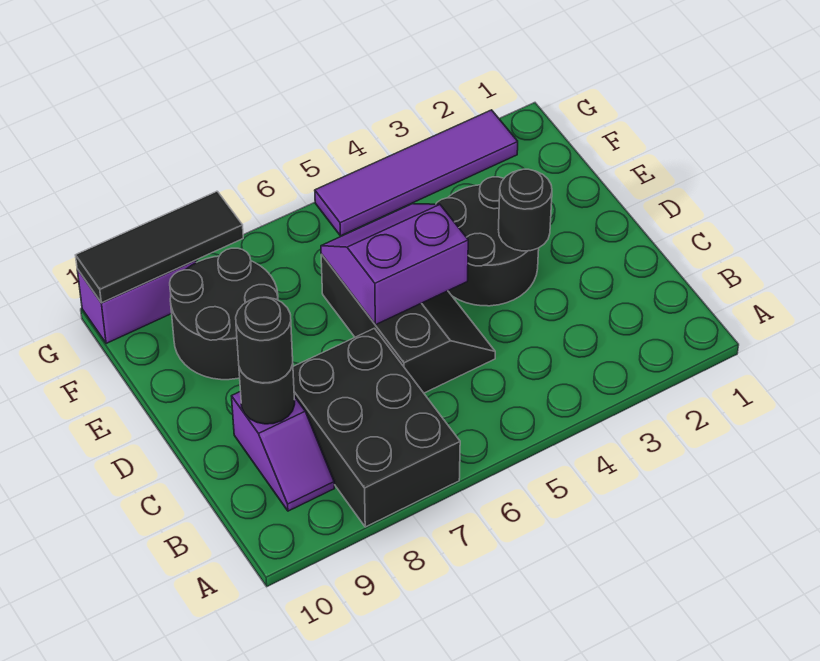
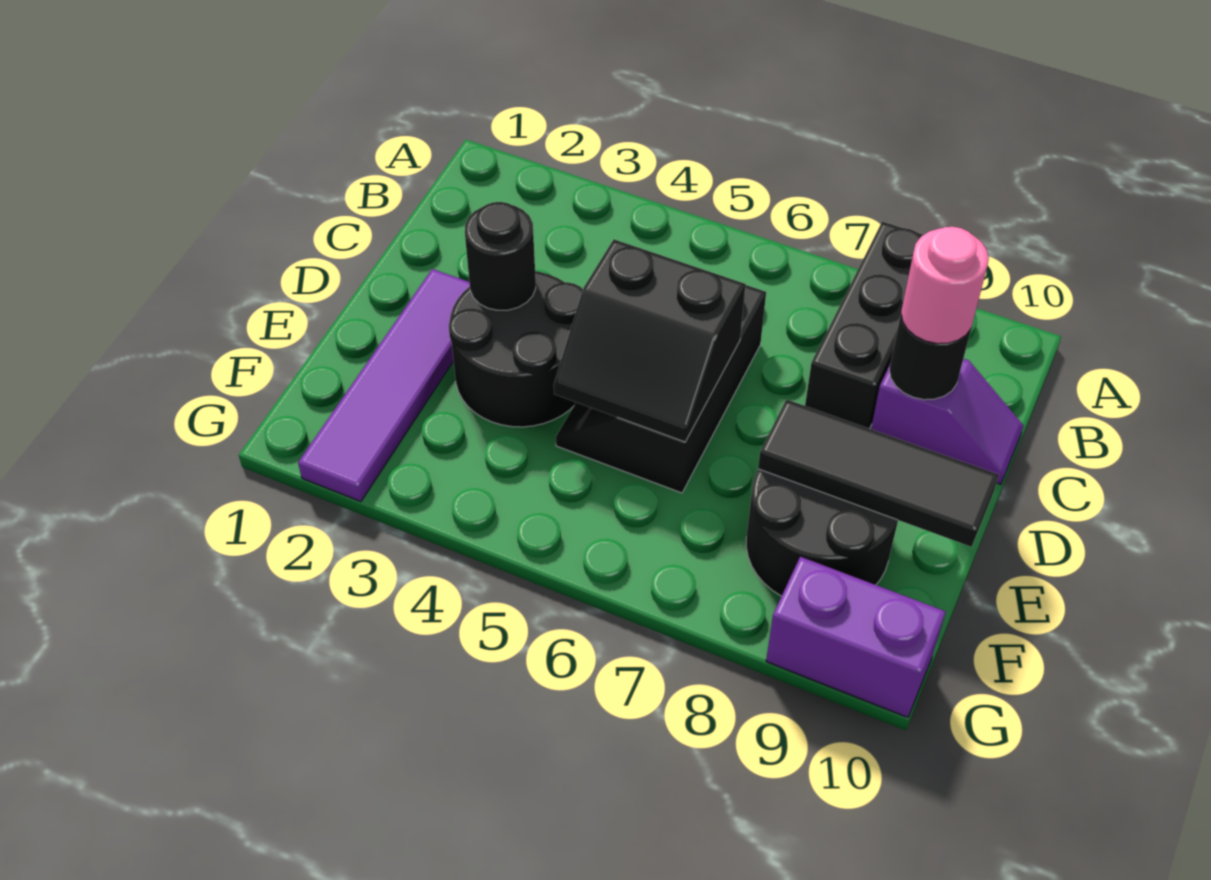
black 2x3 brick [293,328,460,527] -> black 1x3 brick [805,221,923,429]
purple 1x2 slope [232,391,334,511] -> purple 1x2 slope turned to [871,359,1023,484]
black 1x1 round brick [236,297,293,383] -> pink 1x1 round brick [901,227,989,344]
purple 2x2 slope [321,204,468,325] -> black 2x2 slope [554,239,745,442]
purple 1x4 tile [315,110,518,236] -> purple 1x4 tile turned to [298,269,470,502]
black 1x3 tile [76,191,243,303] -> black 1x3 tile moved to [758,399,999,547]

